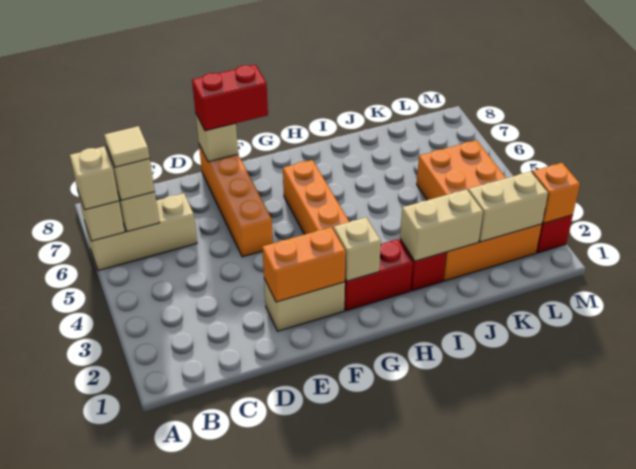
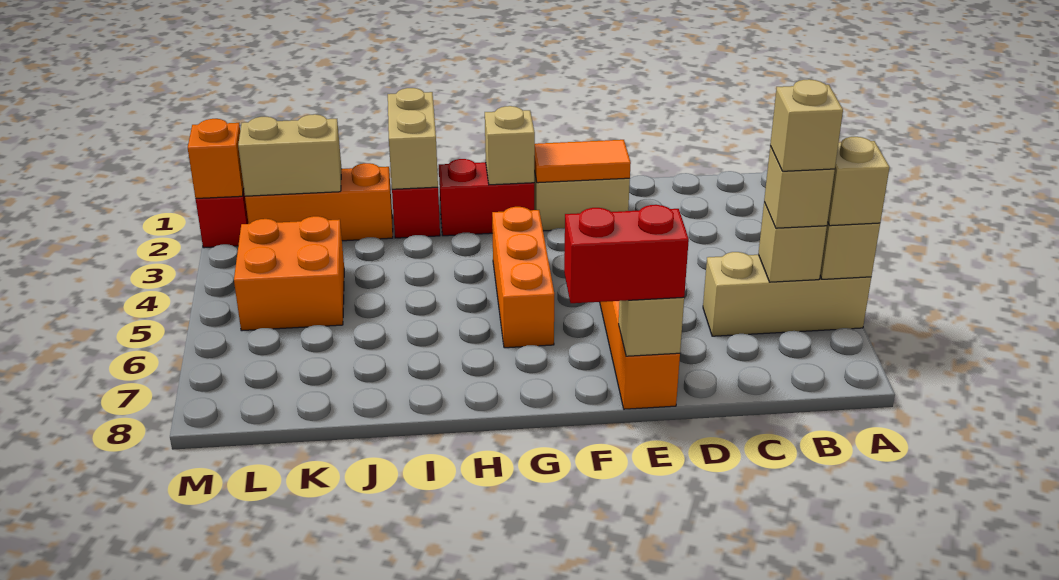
tan 1x1 tile [104,126,150,167] -> tan 1x1 brick [770,79,843,171]
orange 1x2 brick [262,227,346,302] -> orange 1x2 tile [534,140,631,183]
tan 1x2 brick [400,189,483,261] -> tan 1x2 brick turned to [388,88,438,189]

